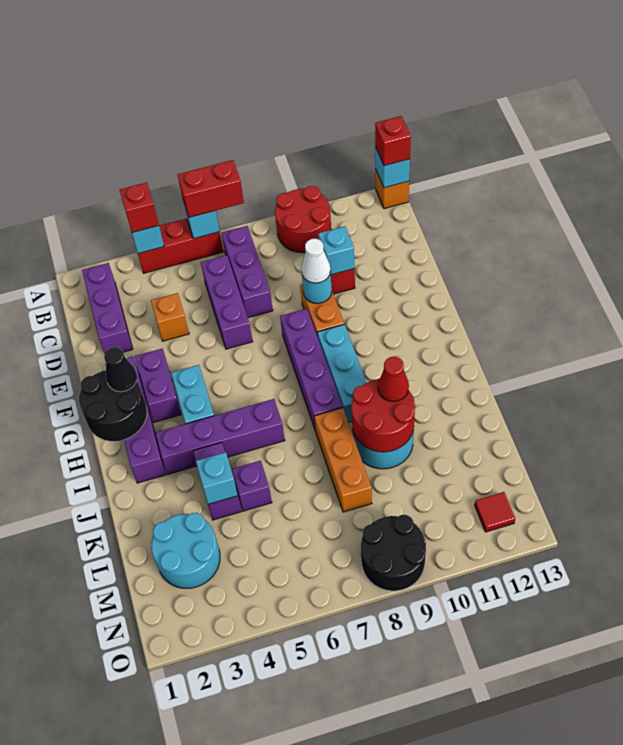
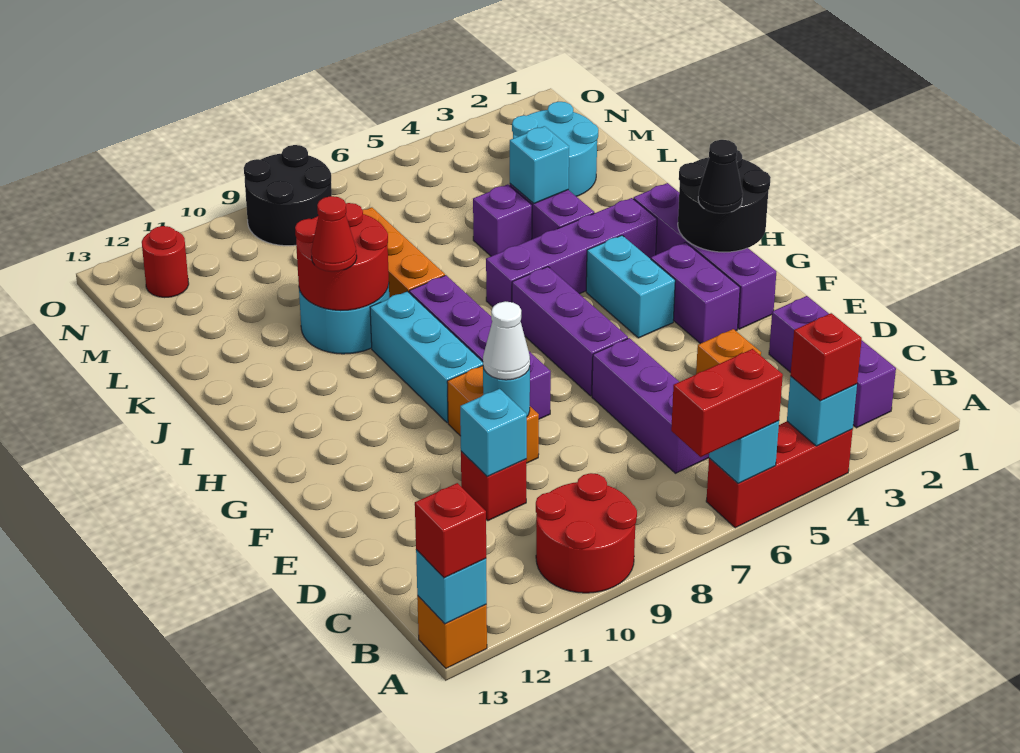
purple 1x3 brick [222,226,273,318] -> purple 1x3 brick moved to [512,267,628,396]
red 1x1 tile [475,492,515,532] -> red 1x1 round brick [142,226,189,297]

